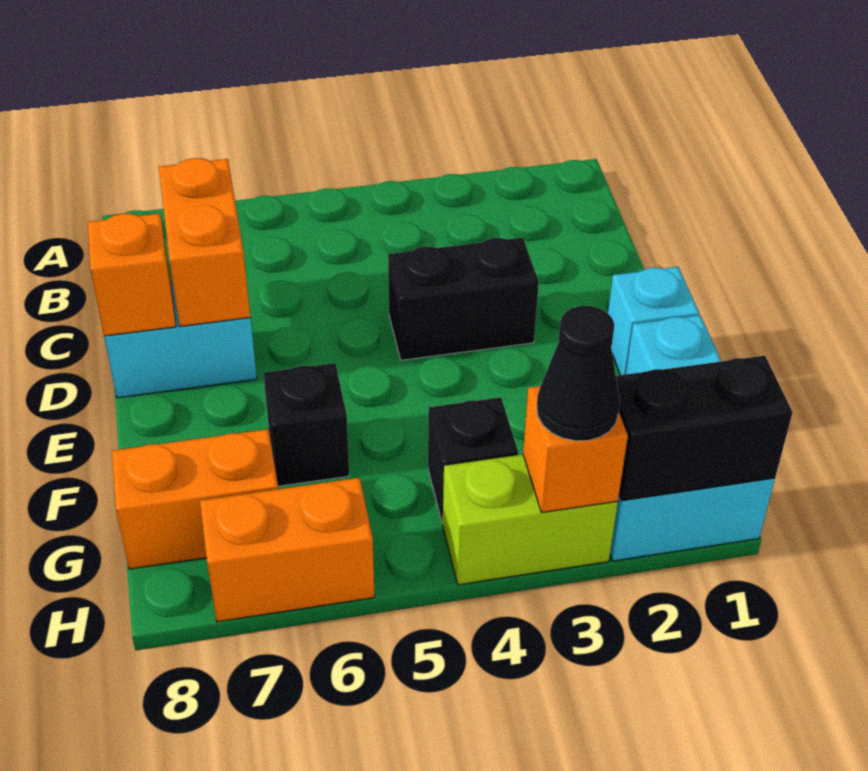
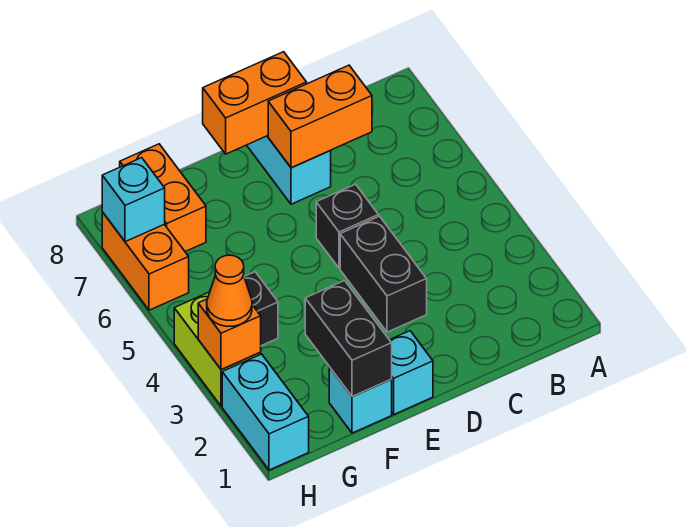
orange 1x1 brick [88,213,176,336] -> orange 1x2 brick [203,52,307,154]
black 1x1 brick [263,363,350,486] -> black 1x1 brick moved to [316,184,379,268]
black 1x2 brick [616,356,793,501] -> black 1x2 brick moved to [305,281,392,397]
black 1x1 cone [537,306,620,441] -> orange 1x1 cone [207,255,252,327]
none -> cyan 1x1 brick [102,158,165,242]

